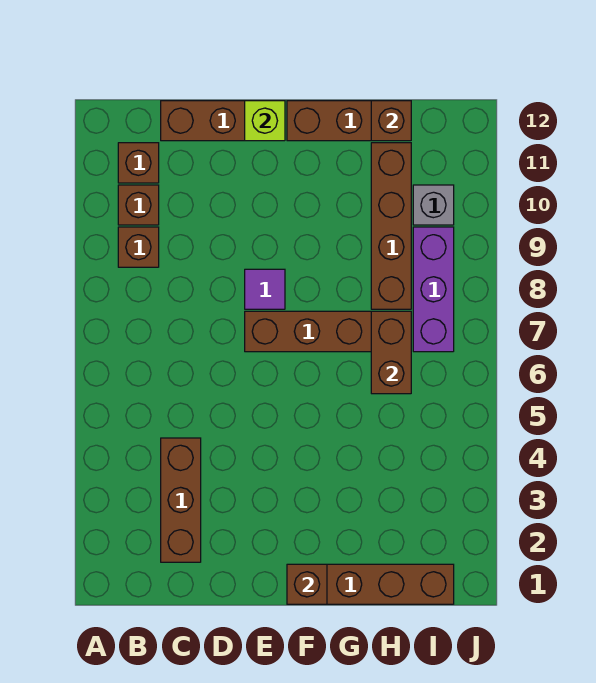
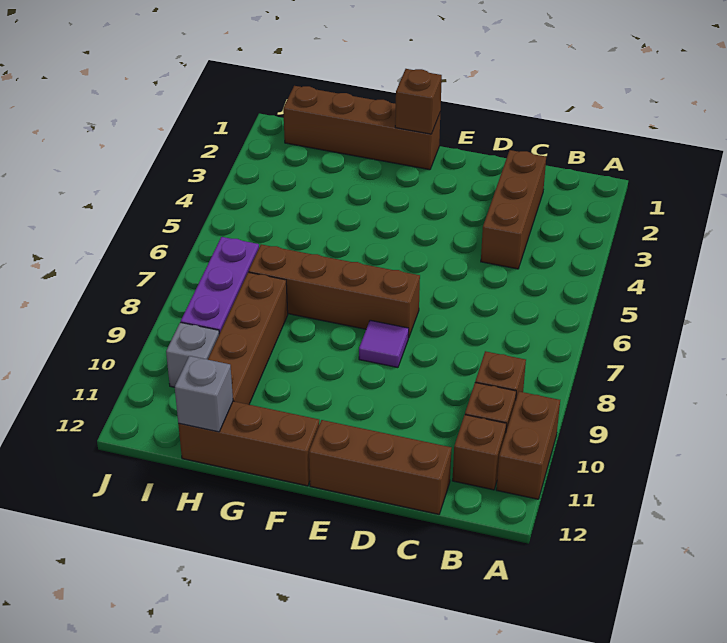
lime 1x1 brick [245,101,285,141] -> none
brown 1x2 brick [371,311,411,394] -> brown 1x2 brick moved to [496,392,560,499]
brown 1x1 brick [371,101,411,141] -> grey 1x1 brick [175,356,233,432]

